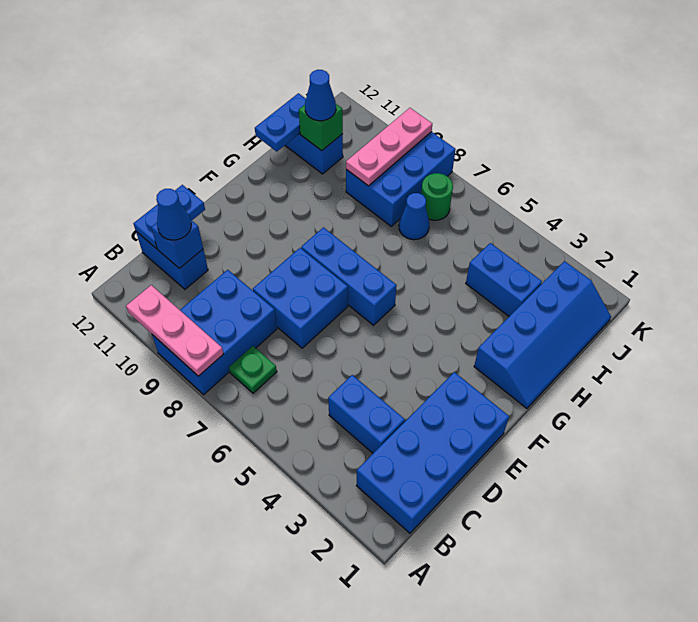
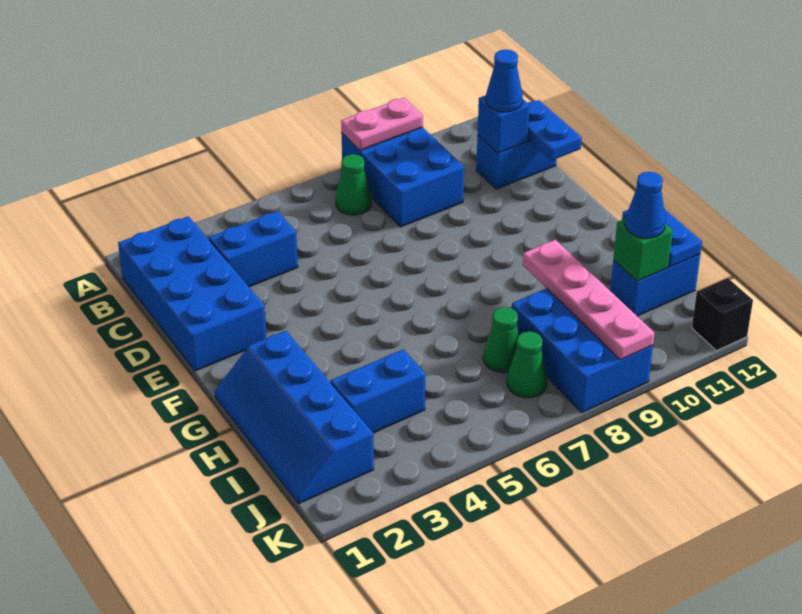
pink 1x3 plate [126,285,223,376] -> pink 1x2 plate [341,98,423,150]
green 1x1 plate [229,346,277,393] -> green 1x1 cone [336,154,372,215]
blue 2x2 brick [253,248,348,348] -> none
blue 1x3 brick [301,227,397,325] -> none
blue 1x1 cone [399,193,429,240] -> green 1x1 cone [483,307,519,373]
pink 1x3 plate [346,108,432,186] -> pink 1x4 plate [523,240,655,360]
green 1x1 round brick [421,173,453,220] -> green 1x1 cone [507,331,548,398]
none -> black 1x1 brick [692,278,753,351]

